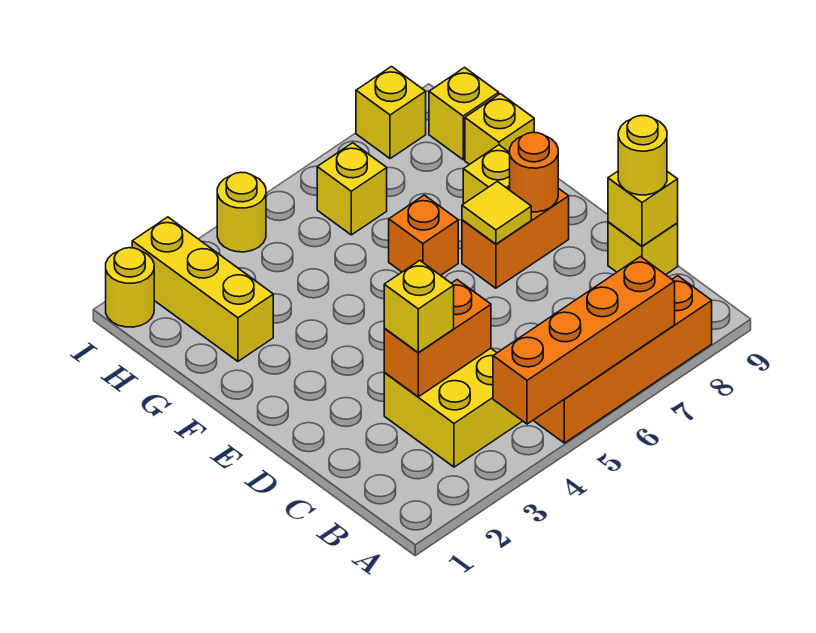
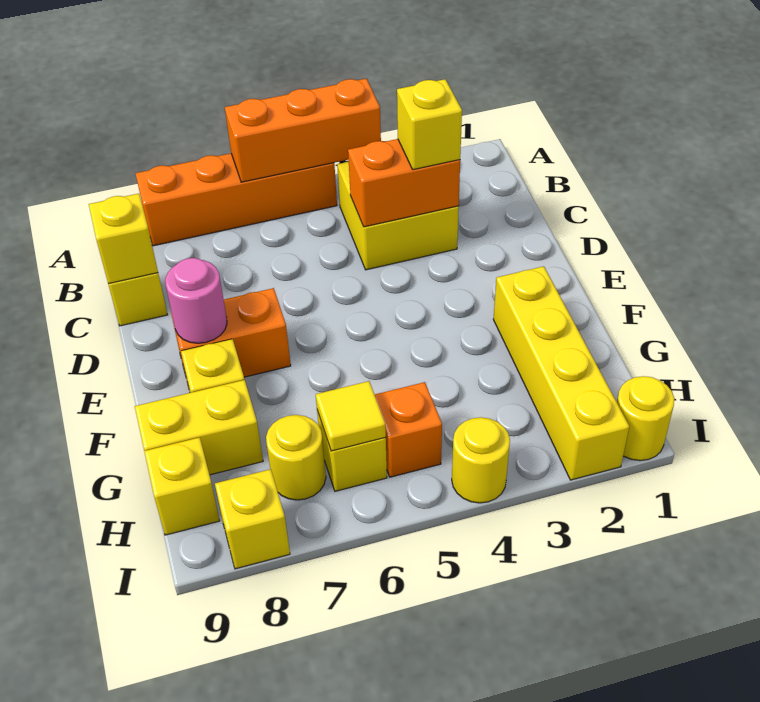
orange 1x4 brick [493,257,675,424] -> orange 1x3 brick [225,79,381,182]
yellow 1x1 round brick [618,116,667,195] -> yellow 1x1 round brick moved to [266,415,326,500]
yellow 1x1 tile [462,181,531,244] -> yellow 1x1 tile moved to [316,381,386,451]
orange 1x1 round brick [510,133,558,212] -> pink 1x1 round brick [165,258,227,343]
orange 1x1 brick [389,195,458,275] -> orange 1x1 brick moved to [375,382,442,477]
yellow 1x3 brick [132,217,273,361] -> yellow 1x4 brick [493,266,629,480]
yellow 1x1 brick [465,94,534,165] -> yellow 1x2 brick [135,380,263,475]

